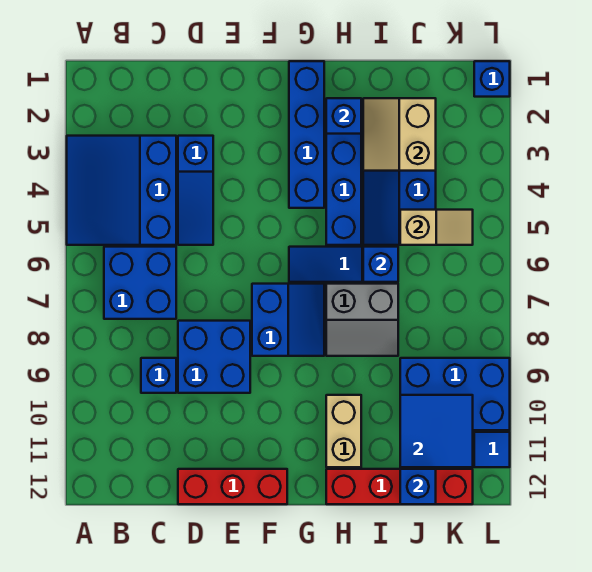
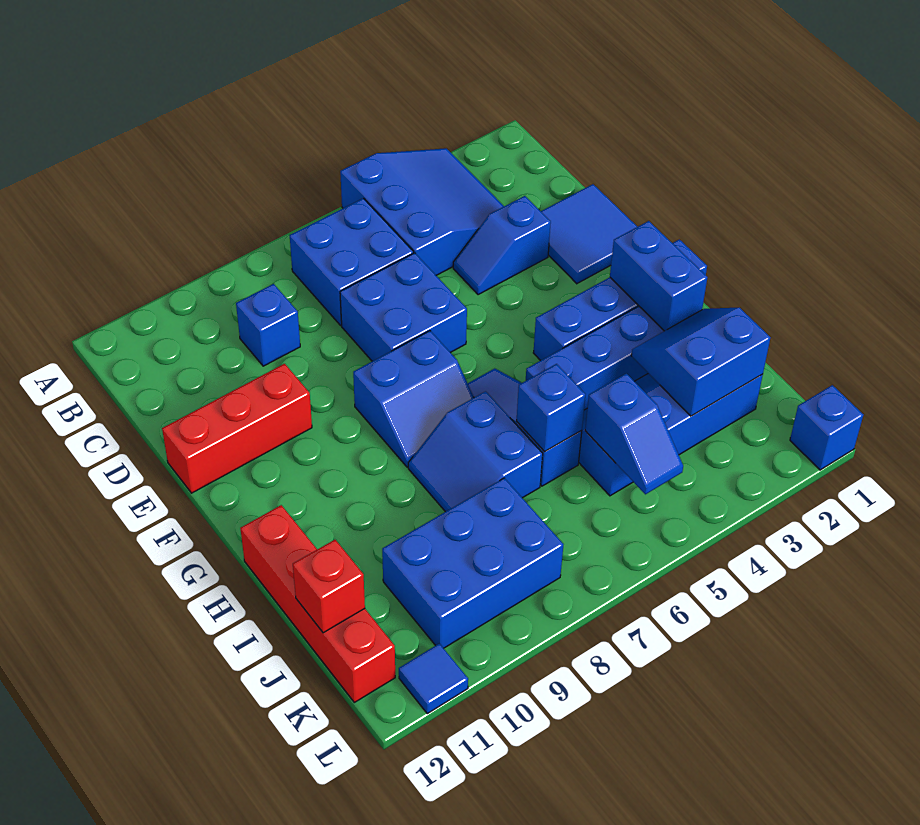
blue 3x3 slope [67,136,176,245] -> blue 3x3 slope turned to [340,148,504,275]
blue 1x3 slope [178,136,213,245] -> blue 1x2 slope [453,196,551,295]
blue 2x2 brick [178,321,250,393] -> blue 2x2 brick moved to [340,253,467,361]
red 1x3 brick [178,469,287,504] -> red 1x3 brick turned to [162,364,312,493]
blue 1x1 brick [326,98,361,134] -> blue 1x2 brick [610,221,708,331]
grey 2x2 slope [326,284,398,356] -> blue 2x2 slope [408,391,543,512]
tan 1x2 brick [326,395,361,467] -> none
tan 2x2 slope [363,98,436,171] -> blue 2x2 slope [631,308,771,416]
tan 1x2 slope [400,210,473,245] -> blue 1x2 slope [585,373,683,494]
blue 2x3 brick [400,358,510,430] -> blue 2x3 brick turned to [382,478,564,648]
blue 2x2 tile [400,395,473,467] -> blue 2x2 tile moved to [541,184,637,284]
blue 1x1 brick [400,469,436,504] -> red 1x1 brick [293,540,365,633]

